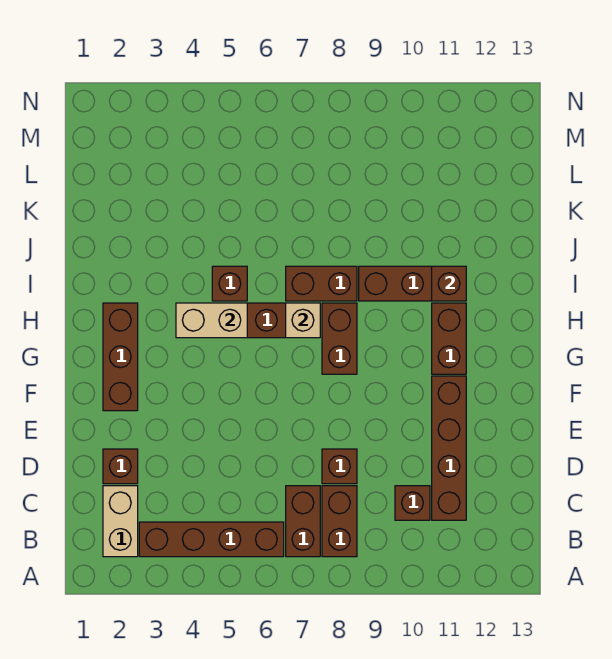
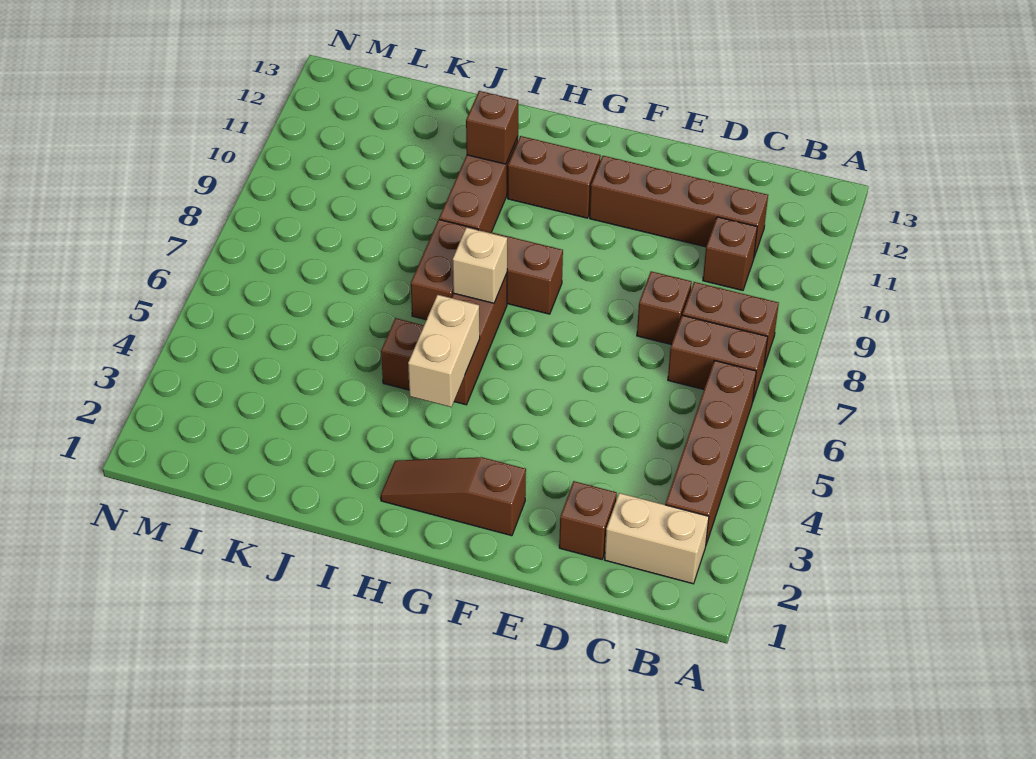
brown 1x3 brick [103,303,138,411] -> brown 1x3 slope [381,457,526,536]

